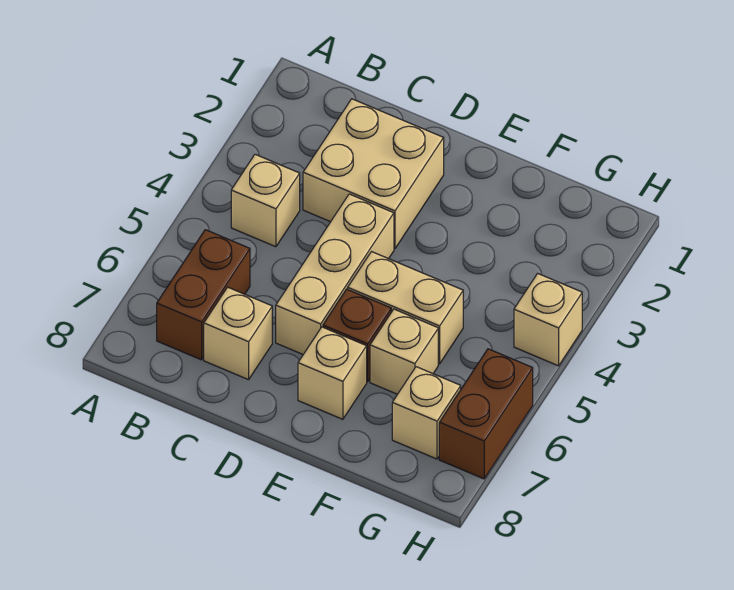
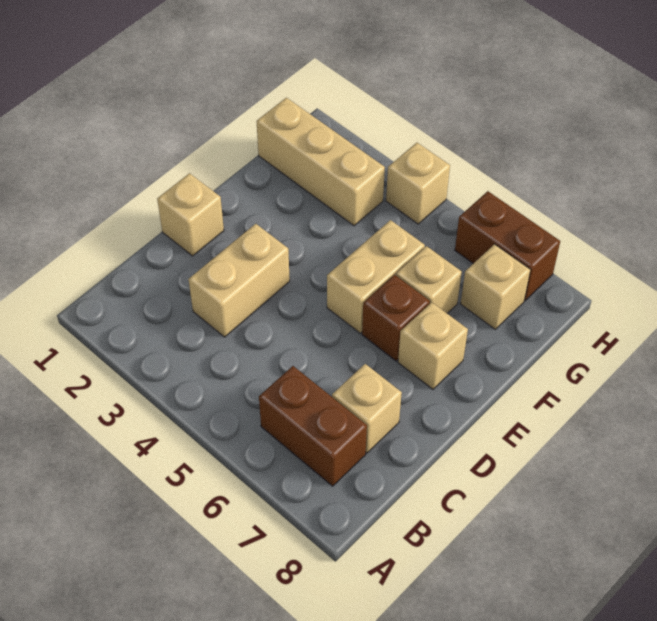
tan 1x1 brick [231,154,300,247] -> tan 1x1 brick moved to [157,173,224,256]
tan 2x2 brick [303,99,444,249] -> tan 1x2 brick [188,224,290,337]
tan 1x3 brick [276,194,394,354] -> tan 1x3 brick moved to [257,98,385,226]

